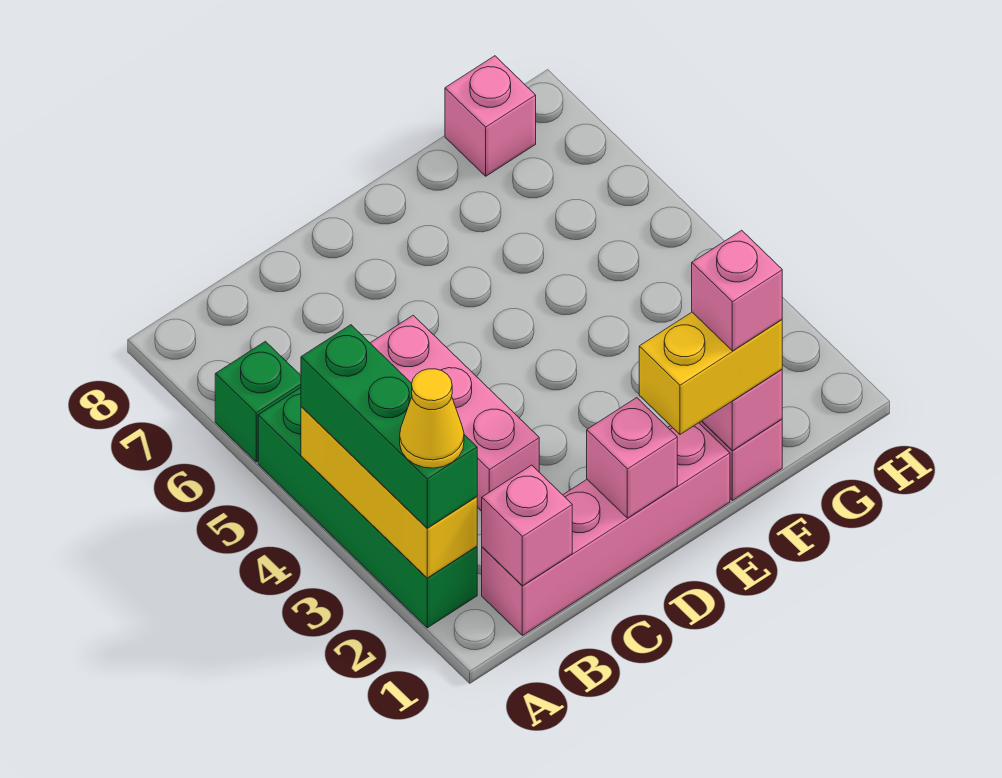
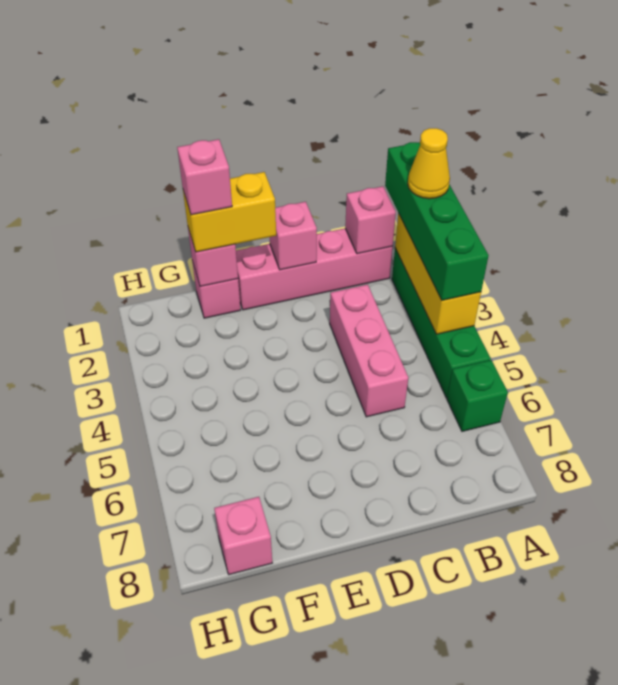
green 1x3 brick [301,325,477,528] -> green 1x4 brick [385,142,489,300]

